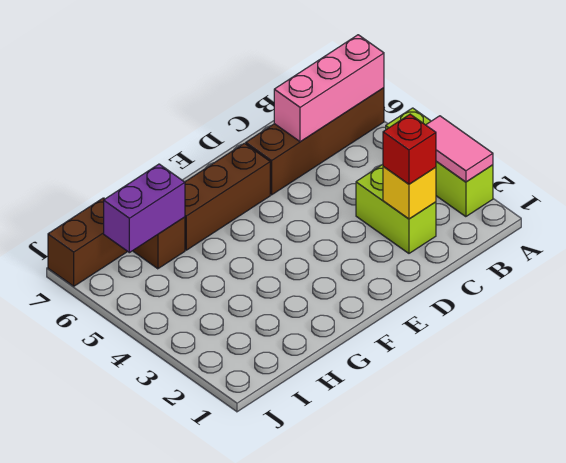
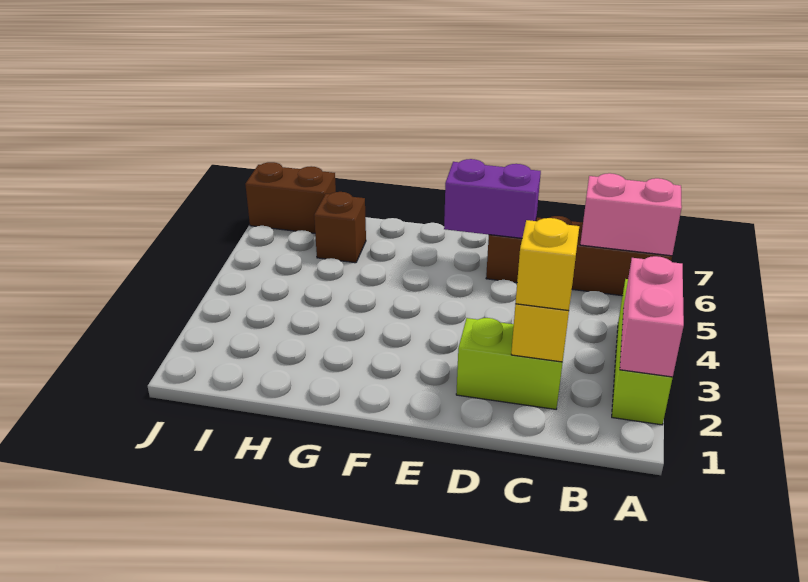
pink 1x2 tile [426,116,493,182] -> pink 1x2 brick [620,256,684,377]
pink 1x3 brick [274,35,384,142] -> pink 1x2 brick [580,173,682,256]
lime 1x2 brick [356,164,436,253] -> lime 1x2 brick turned to [456,318,565,409]
red 1x1 brick [383,114,436,184] -> yellow 1x1 brick [516,218,579,311]
brown 1x3 brick [185,143,270,250] -> none
purple 1x2 brick [104,164,185,253] -> purple 1x2 brick moved to [444,159,541,238]

